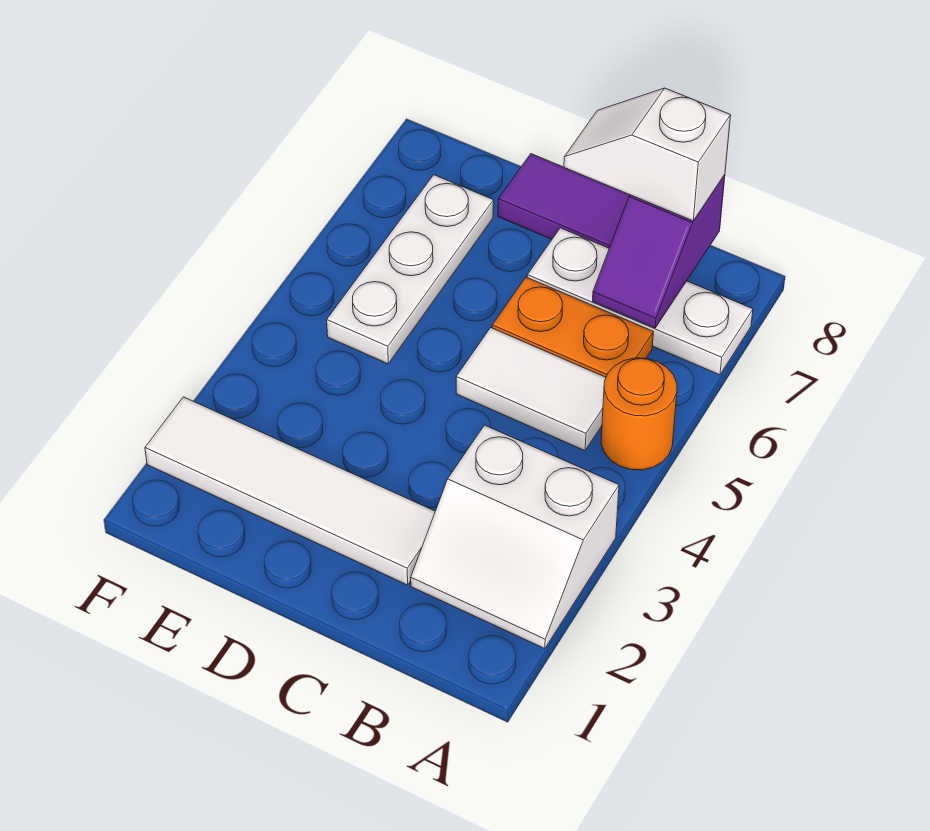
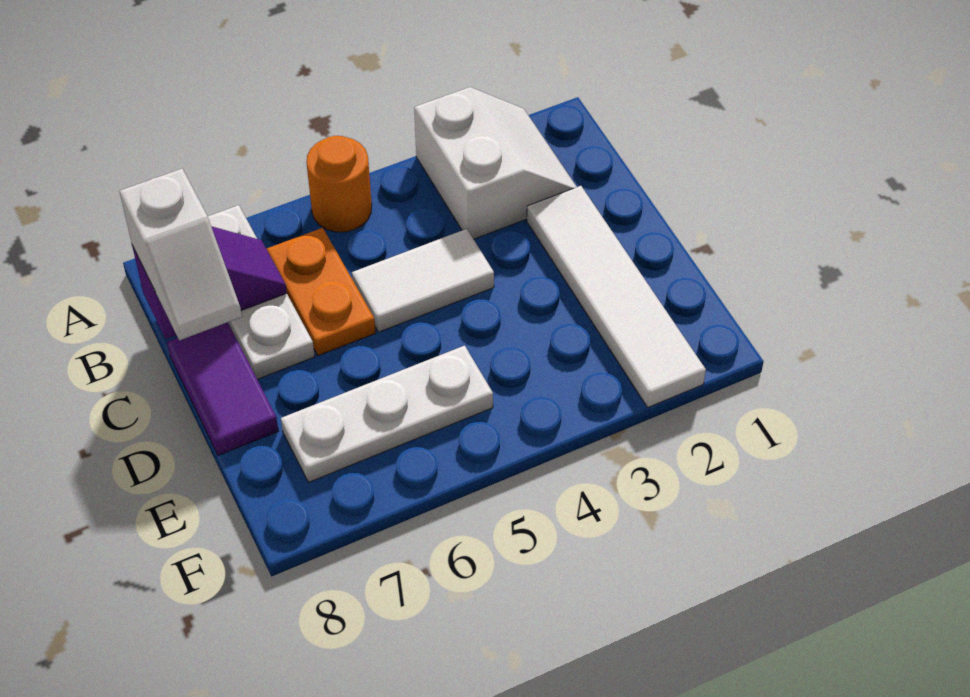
white 1x2 tile [456,328,606,451] -> white 1x2 tile turned to [352,229,494,332]

